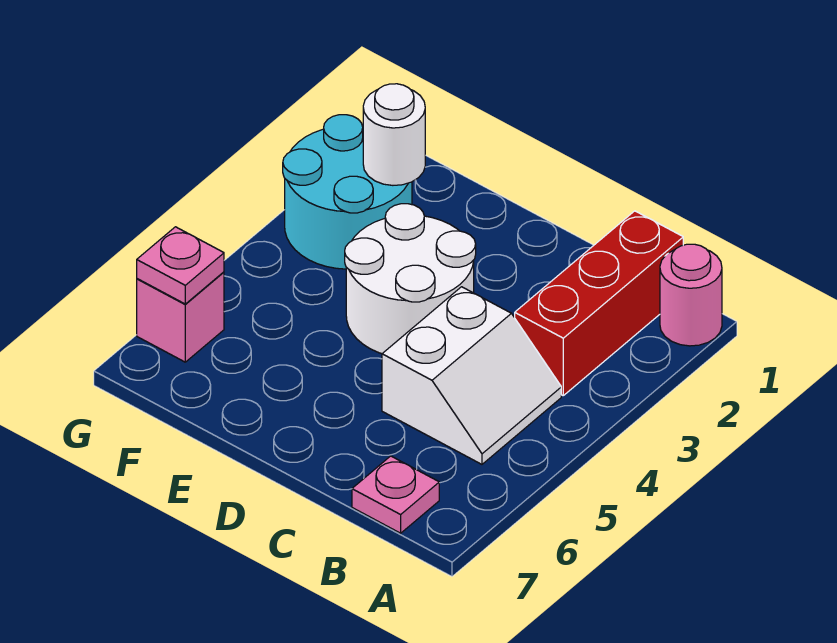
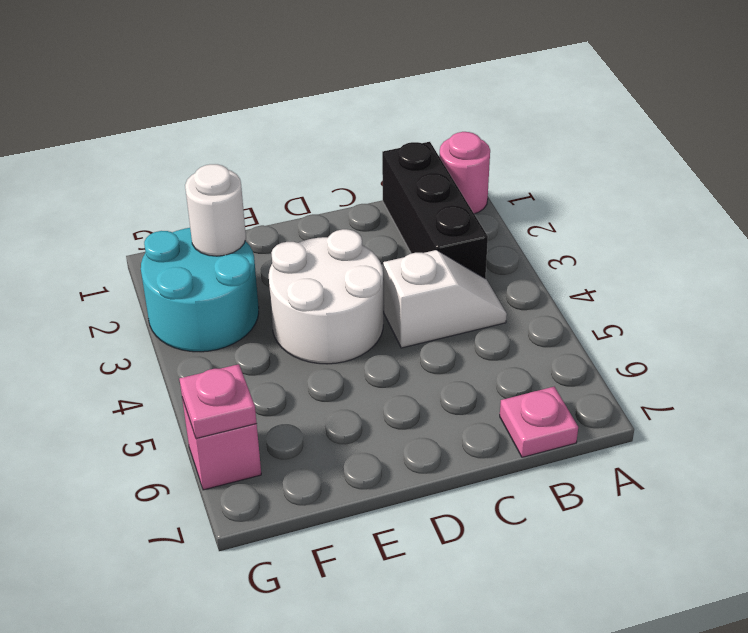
red 1x3 brick [514,211,683,395] -> black 1x3 brick [382,142,488,278]
white 2x2 slope [382,287,561,464] -> white 1x2 slope [383,250,507,348]

